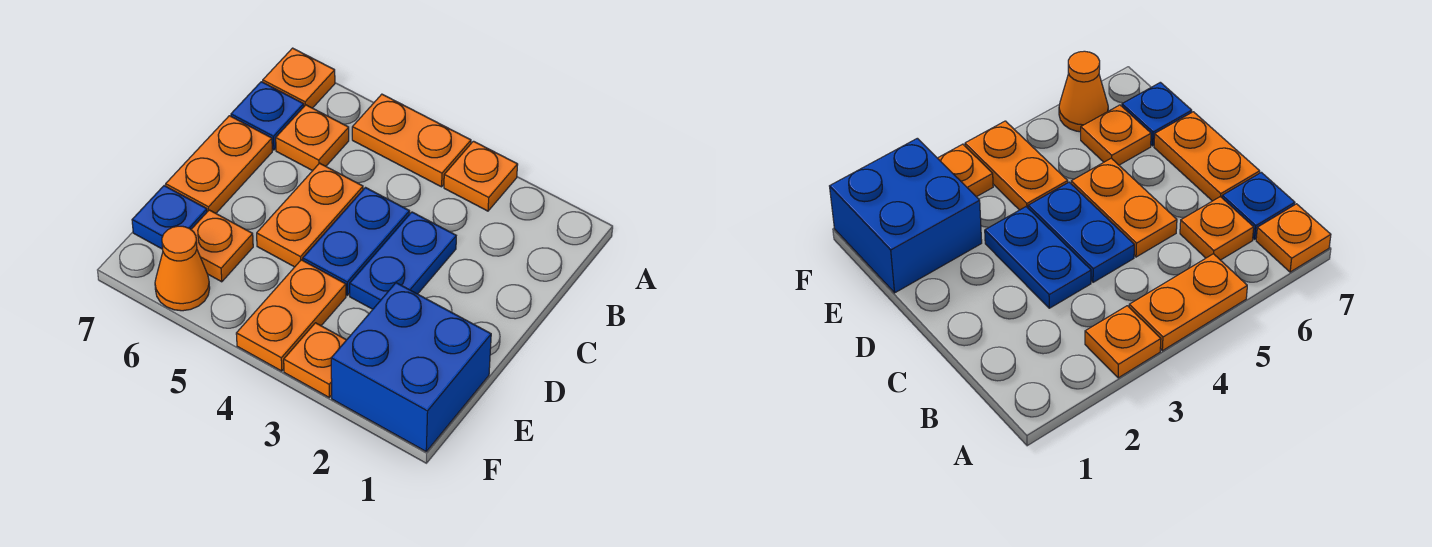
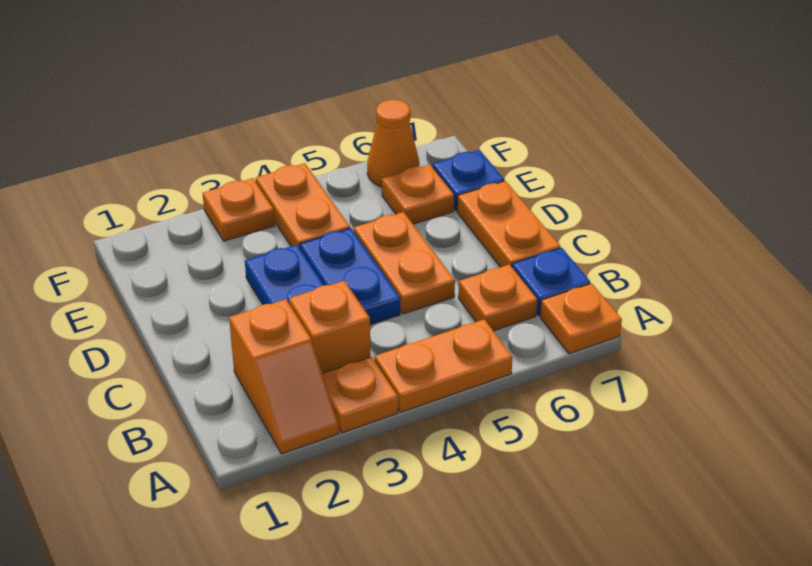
none -> orange 1x2 slope [229,299,339,454]
none -> orange 1x1 brick [289,281,371,373]
blue 2x2 brick [331,283,491,451] -> none

